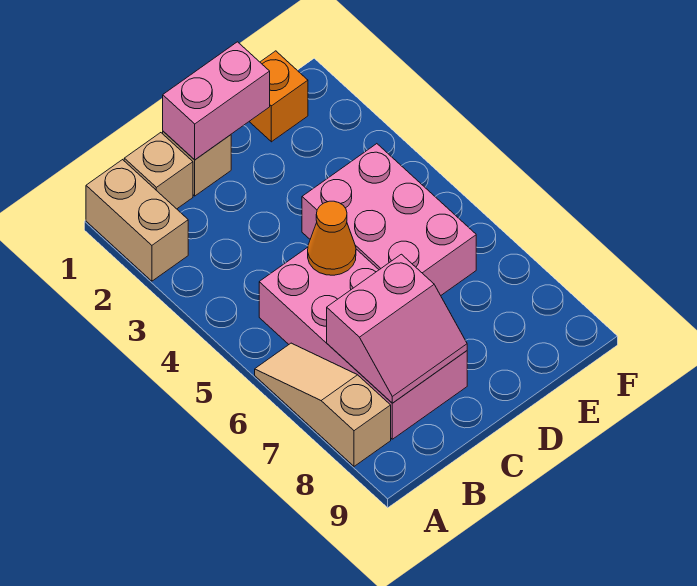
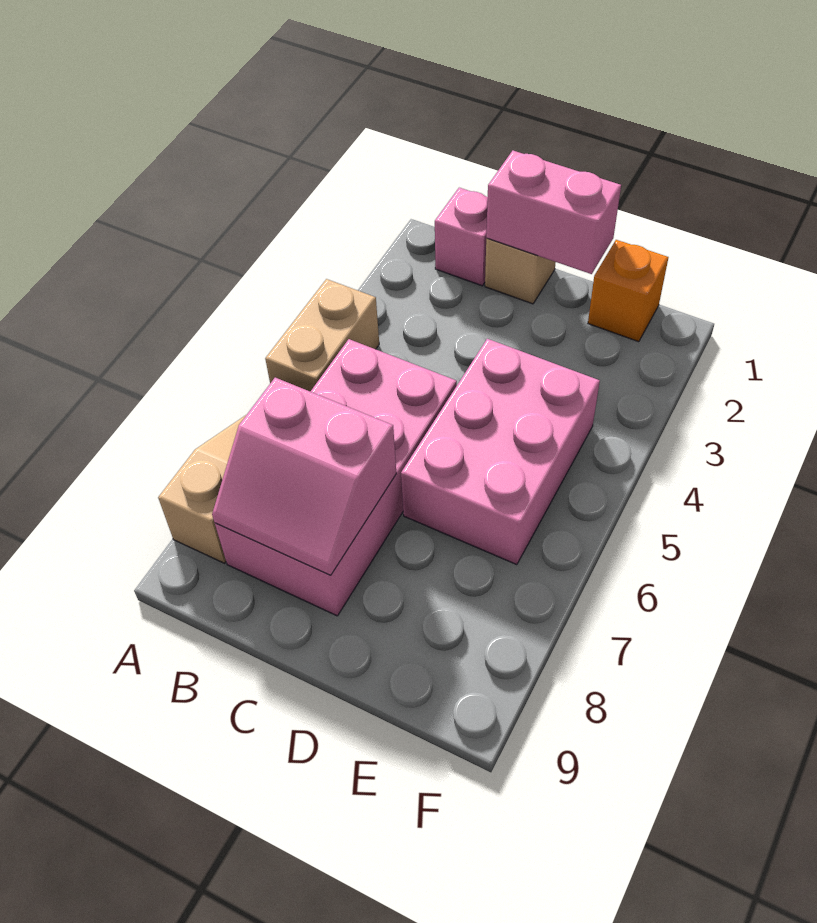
tan 1x2 brick [86,160,188,281] -> tan 1x2 brick moved to [265,279,379,391]
tan 1x1 brick [124,133,193,209] -> pink 1x1 brick [435,188,488,286]
orange 1x1 cone [308,201,356,275] -> none

